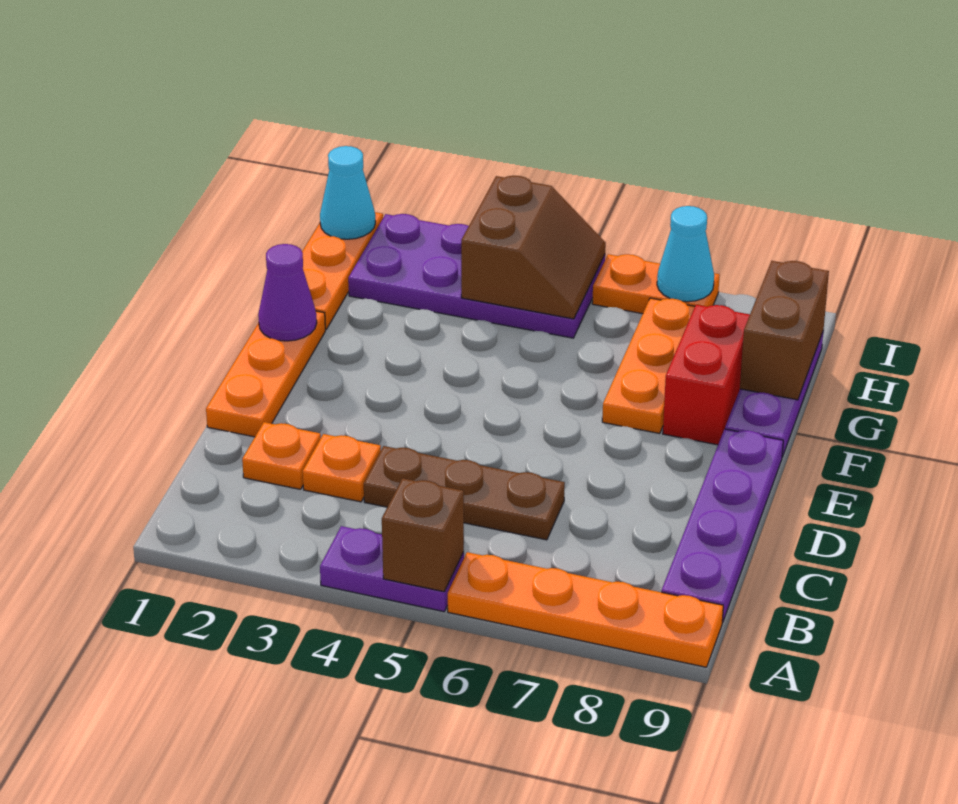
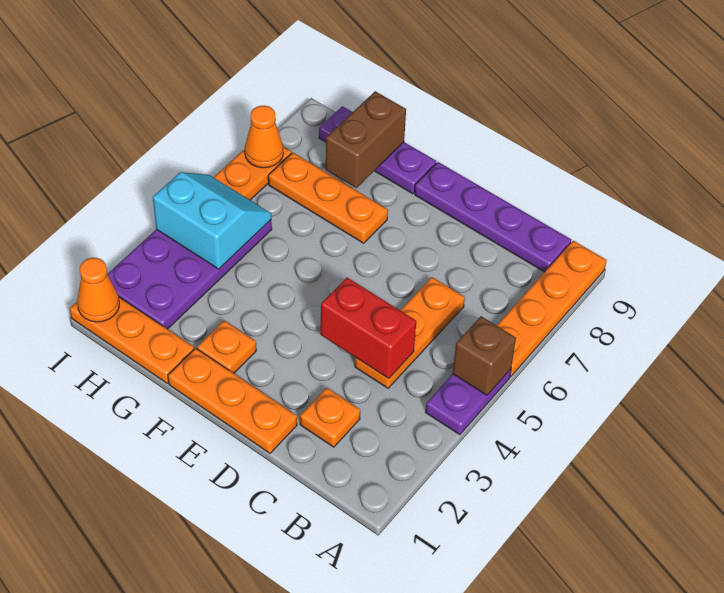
orange 1x1 plate [303,434,381,502] -> orange 1x1 plate moved to [197,321,256,373]
brown 1x3 plate [364,446,565,540] -> orange 1x3 plate [355,277,465,388]
purple 1x1 cone [258,244,317,341] -> none
red 1x2 brick [663,305,750,445] -> red 1x2 brick moved to [321,278,416,378]
brown 1x2 brick [740,261,829,400] -> brown 1x2 brick turned to [326,91,406,188]
brown 2x2 slope [461,176,606,319] -> cyan 2x2 slope [153,172,271,269]
cyan 1x1 cone [320,146,375,239] -> orange 1x1 cone [77,258,119,322]
cyan 1x1 cone [657,206,714,302] -> orange 1x1 cone [245,106,283,168]

